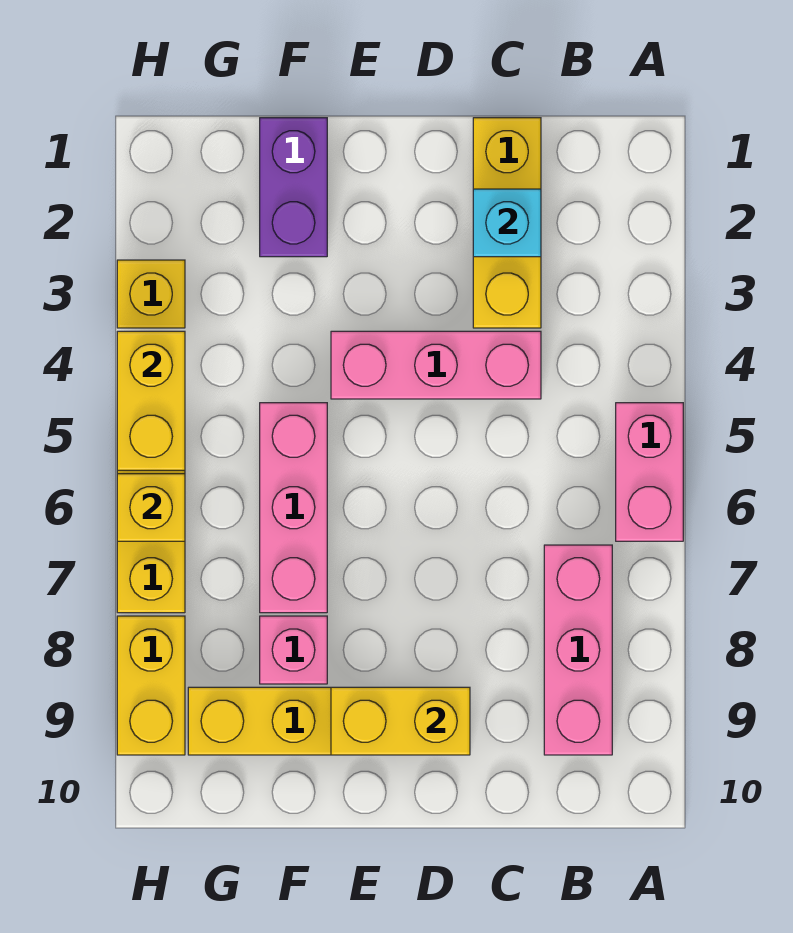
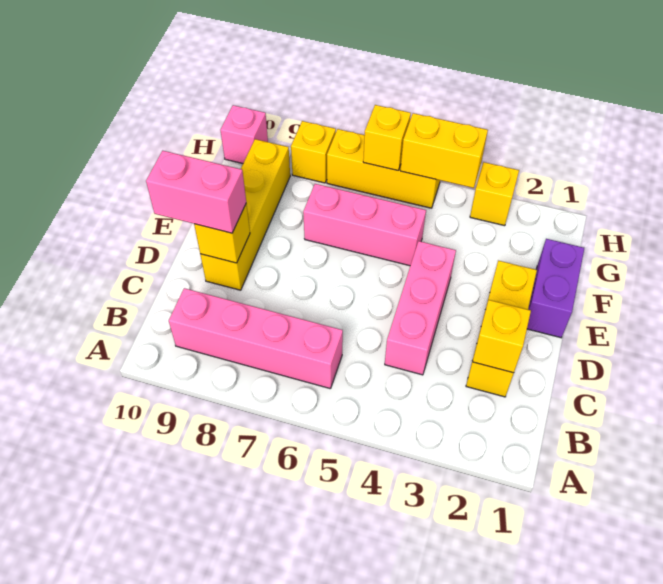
pink 1x2 brick [616,403,683,541] -> pink 1x2 brick moved to [146,151,246,233]
pink 1x3 brick [544,545,612,755] -> pink 1x4 brick [169,288,343,389]
yellow 1x3 brick [473,118,541,328] -> yellow 1x3 brick turned to [466,261,537,397]
cyan 1x1 brick [473,189,541,257] -> yellow 1x1 brick [472,300,531,373]
yellow 1x2 brick [331,687,470,755] -> yellow 1x1 brick [194,204,250,263]
purple 1x2 brick [260,118,327,257] -> purple 1x2 brick turned to [527,239,584,338]
pink 1x1 brick [260,616,327,684] -> pink 1x1 brick moved to [221,105,268,163]
yellow 1x2 brick [117,616,185,755] -> yellow 1x1 brick [291,121,336,183]

